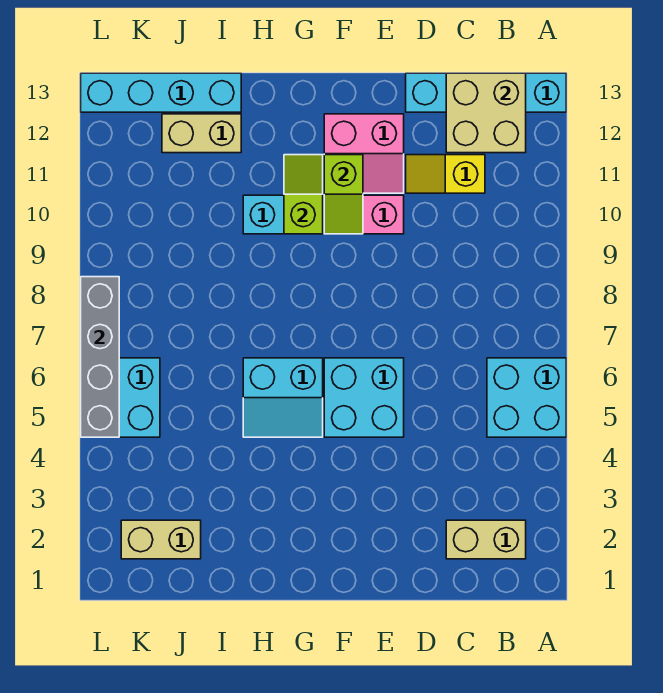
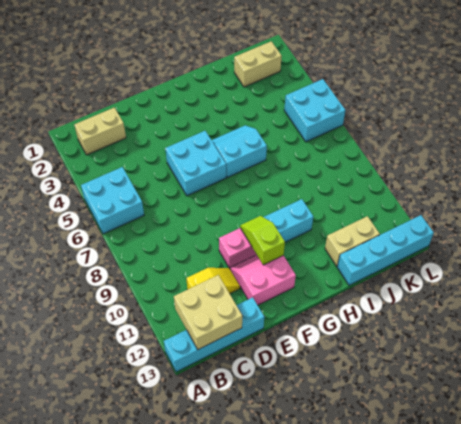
lime 1x2 slope [284,155,323,234] -> none
grey 1x4 brick [81,277,119,437] -> none

